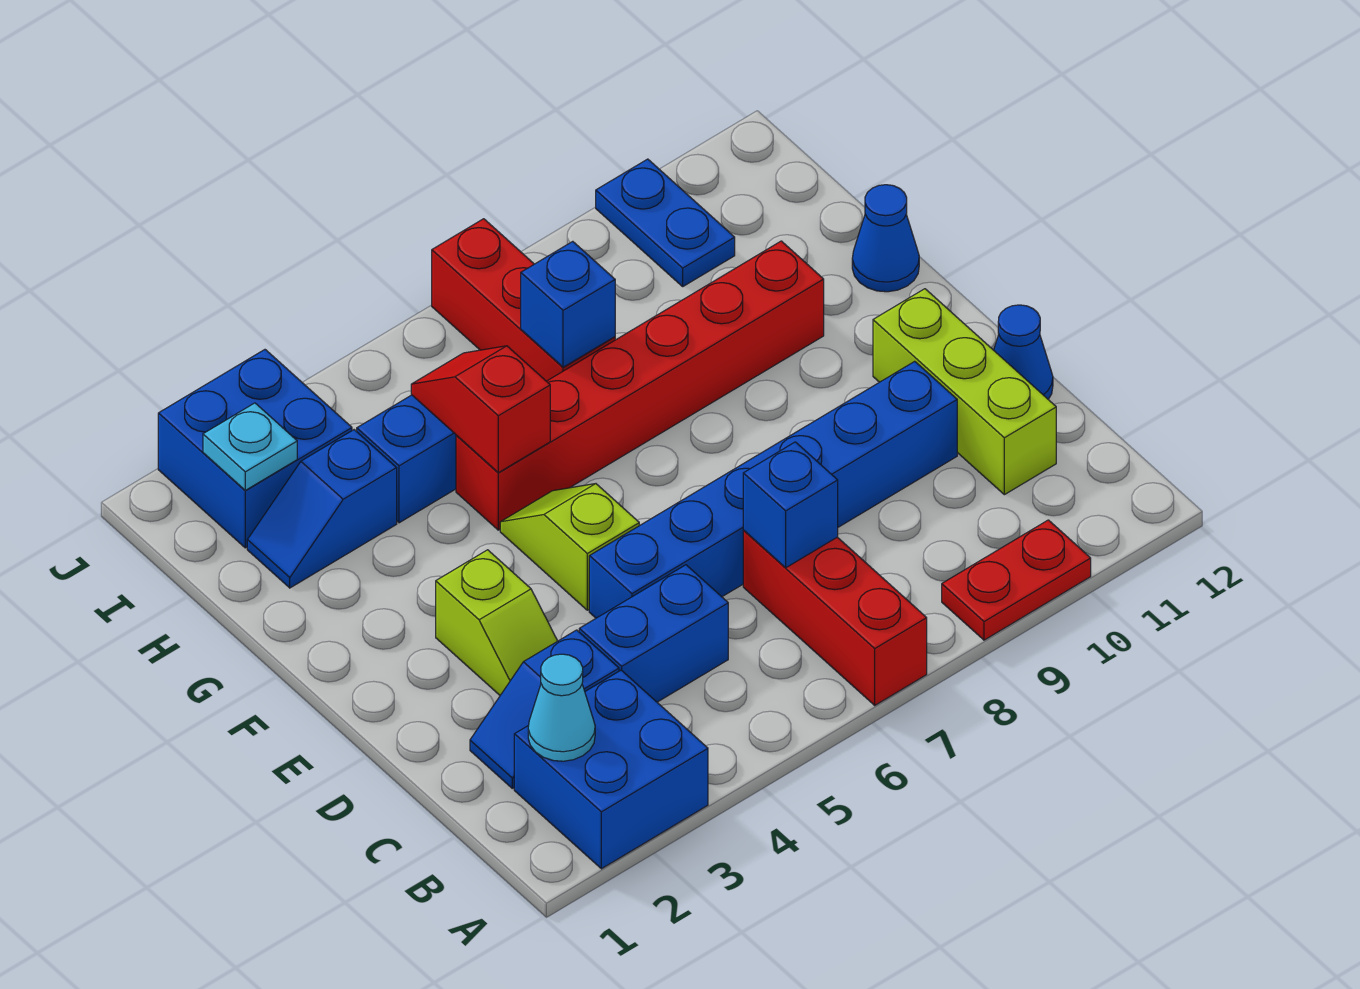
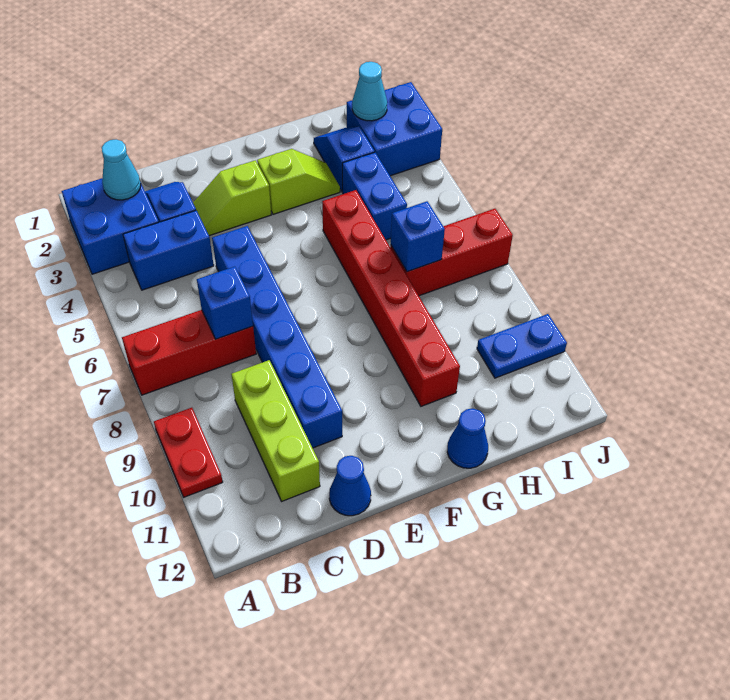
blue 1x2 brick [579,565,728,702] -> blue 1x2 brick turned to [123,210,214,290]
lime 1x3 brick [873,289,1056,495] -> lime 1x3 brick turned to [231,360,320,501]
lime 1x2 slope [500,484,639,610] -> lime 1x2 slope moved to [257,149,340,214]
red 1x2 slope [411,346,550,473] -> none
cyan 1x1 plate [203,403,297,490] -> cyan 1x1 cone [352,62,387,121]

